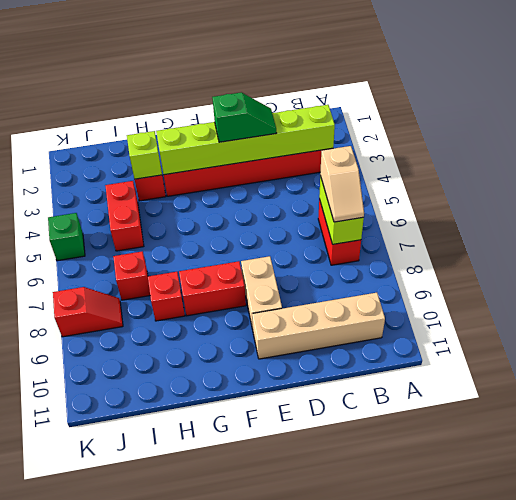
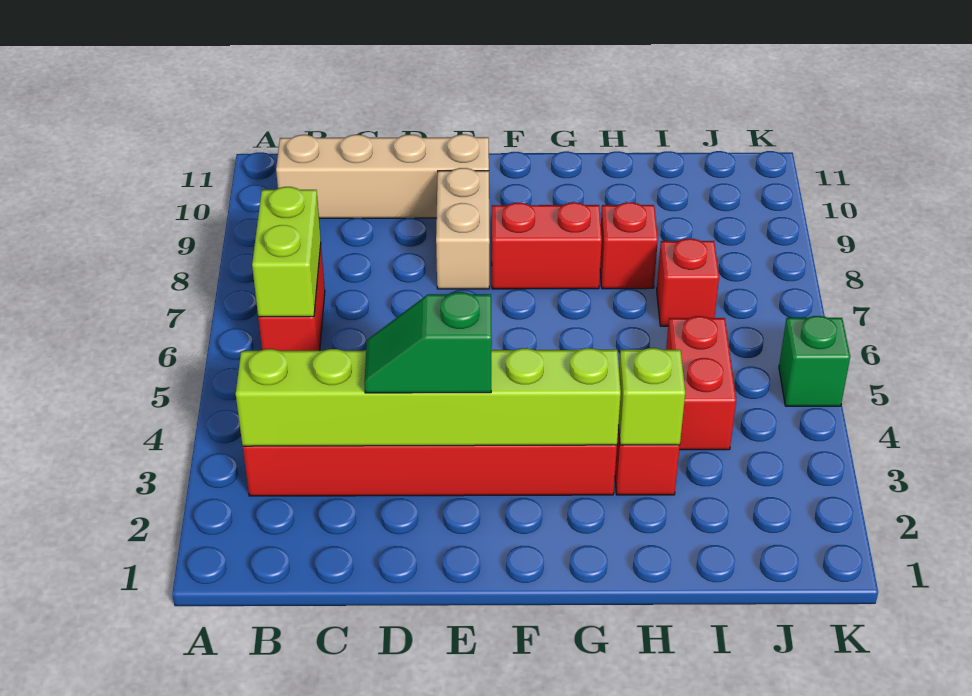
tan 1x2 slope [320,146,364,222] -> none
red 1x2 slope [53,287,123,337] -> none

